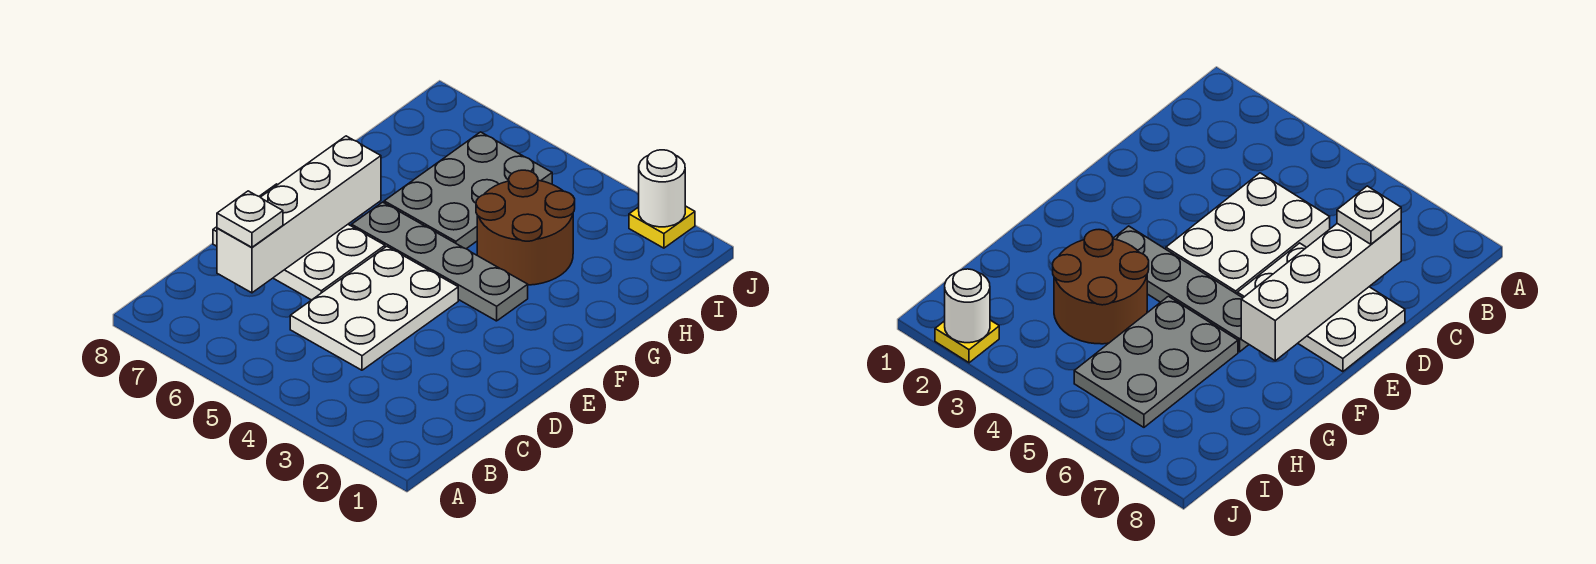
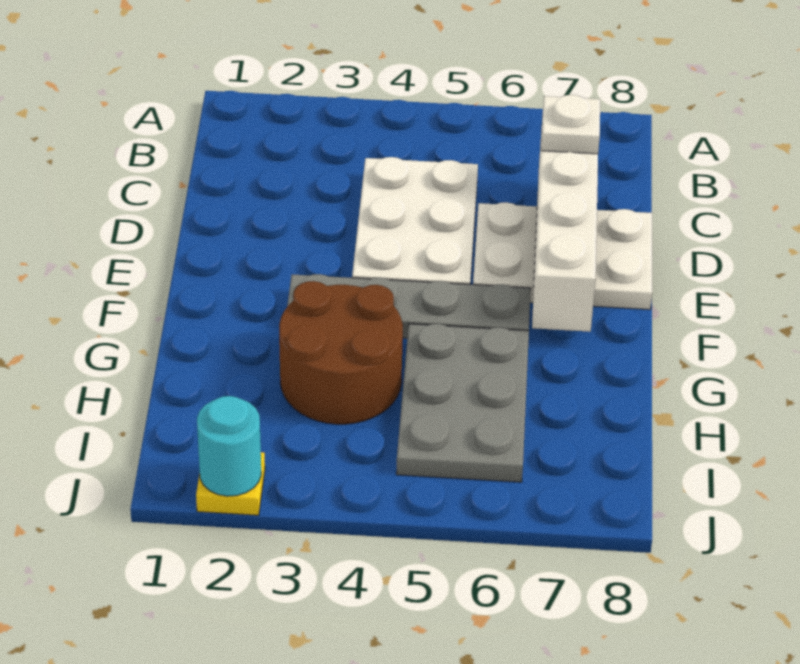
white 1x1 round brick [639,150,685,227] -> cyan 1x1 round brick [197,396,261,496]

